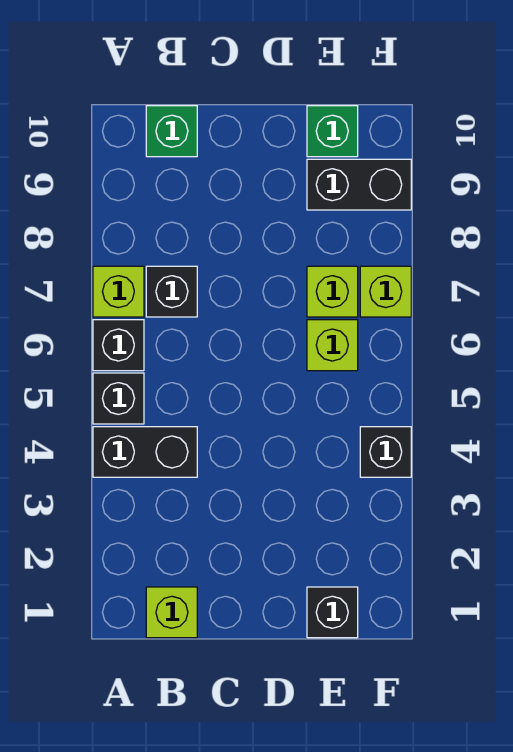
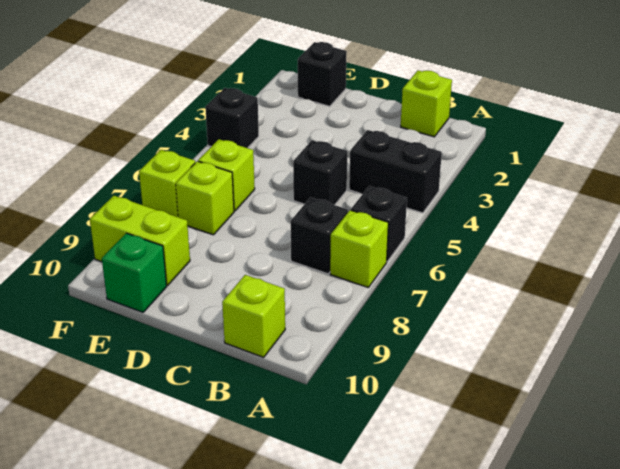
black 1x1 brick [93,373,144,424] -> black 1x1 brick moved to [293,140,347,205]
green 1x1 brick [146,106,197,157] -> lime 1x1 brick [222,275,285,357]
black 1x2 brick [307,159,411,210] -> lime 1x2 brick [90,196,190,285]

